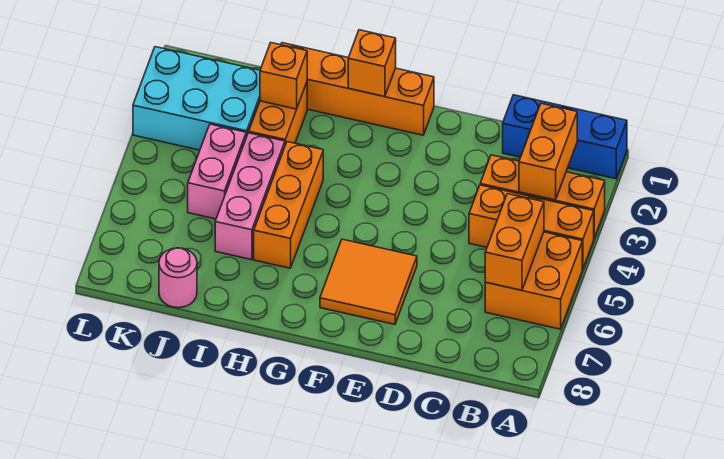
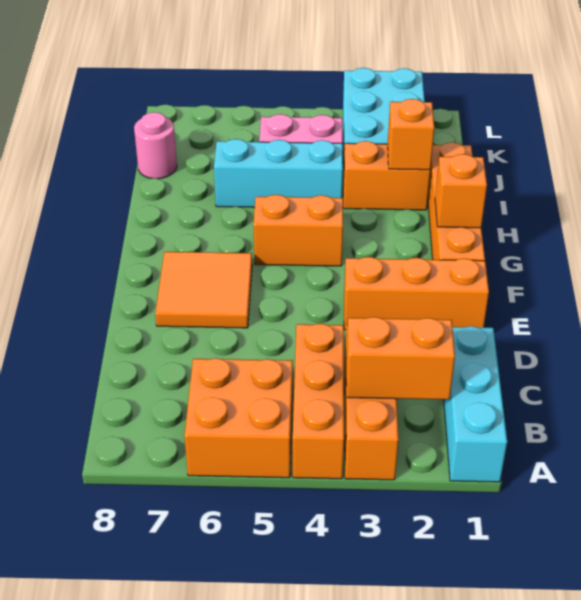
blue 1x3 brick [503,95,627,179] -> cyan 1x3 brick [444,326,507,482]
orange 1x2 brick [485,194,544,290] -> orange 1x2 brick moved to [253,195,343,266]
orange 1x3 brick [254,142,323,268] -> orange 1x3 brick moved to [344,257,489,330]
pink 1x3 brick [215,133,285,260] -> cyan 1x3 brick [214,139,343,207]

